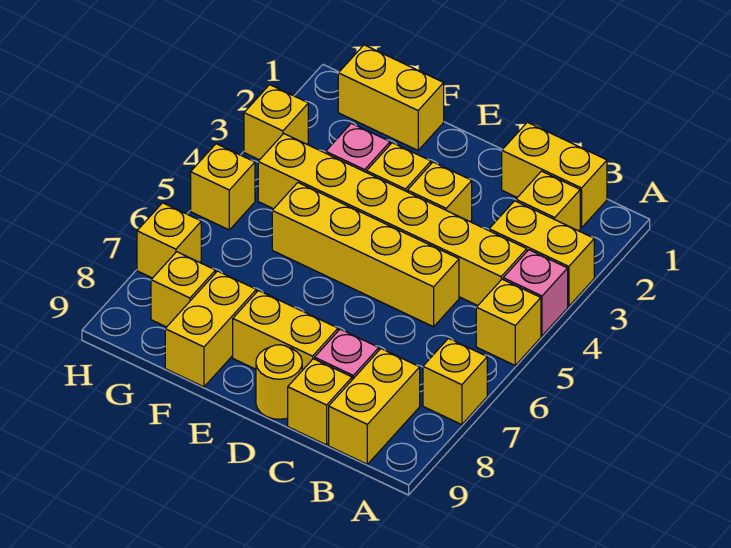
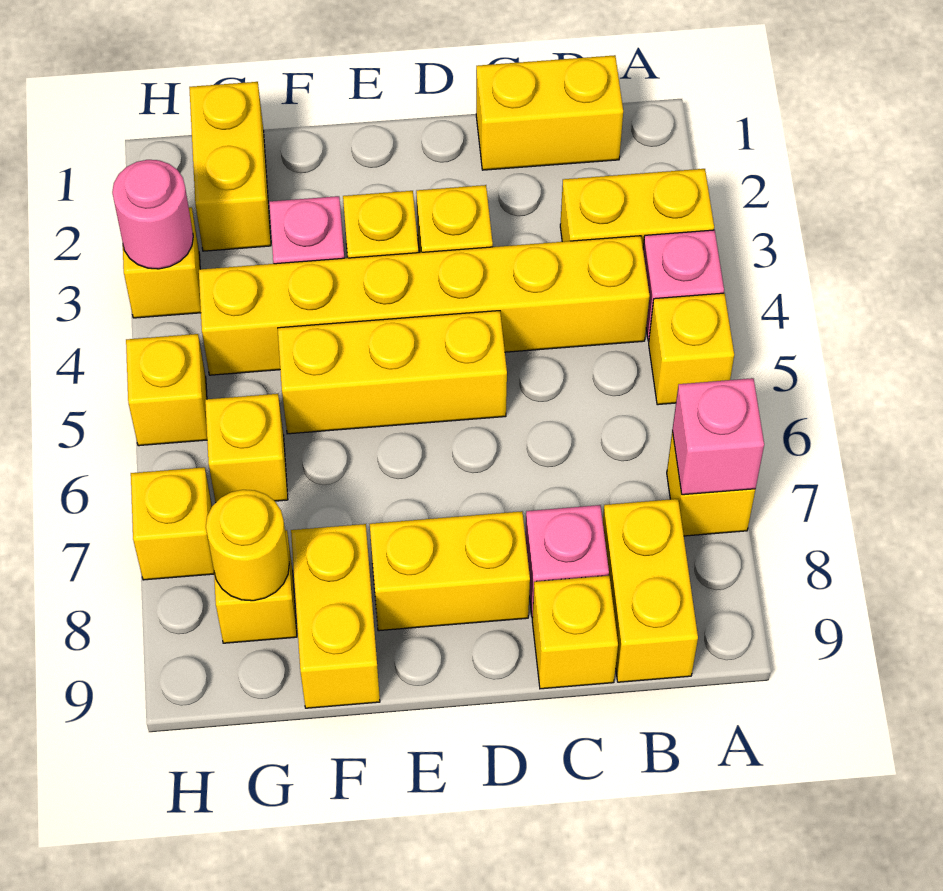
none -> pink 1x1 brick [672,378,764,495]
yellow 1x1 brick [516,171,580,231] -> yellow 1x1 brick moved to [205,394,288,503]
yellow 1x4 brick [272,183,459,327] -> yellow 1x3 brick [278,311,507,434]
yellow 1x1 round brick [256,345,302,419] -> yellow 1x1 round brick moved to [206,490,289,601]
yellow 1x2 brick [338,45,444,150] -> yellow 1x2 brick turned to [189,82,271,251]
none -> pink 1x1 round brick [112,160,193,269]

